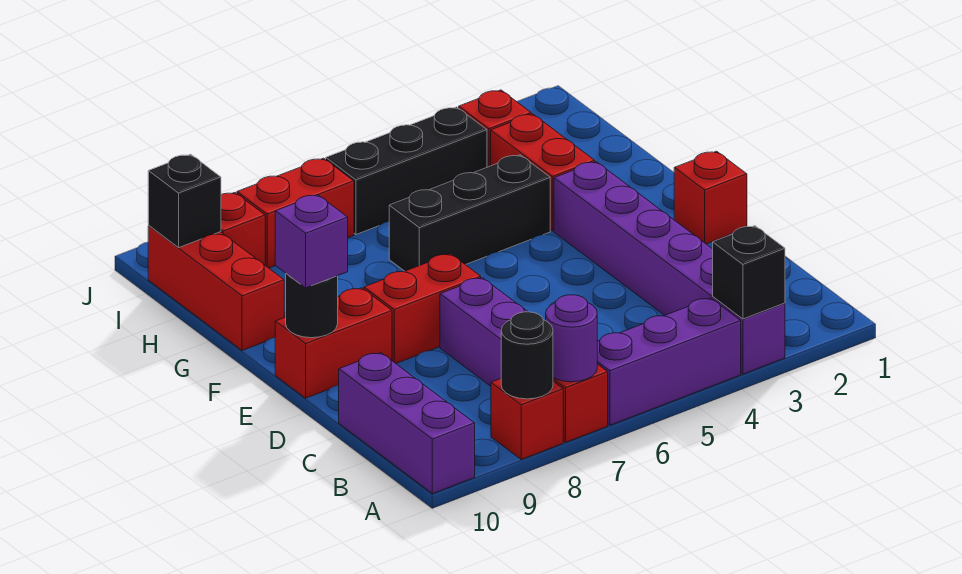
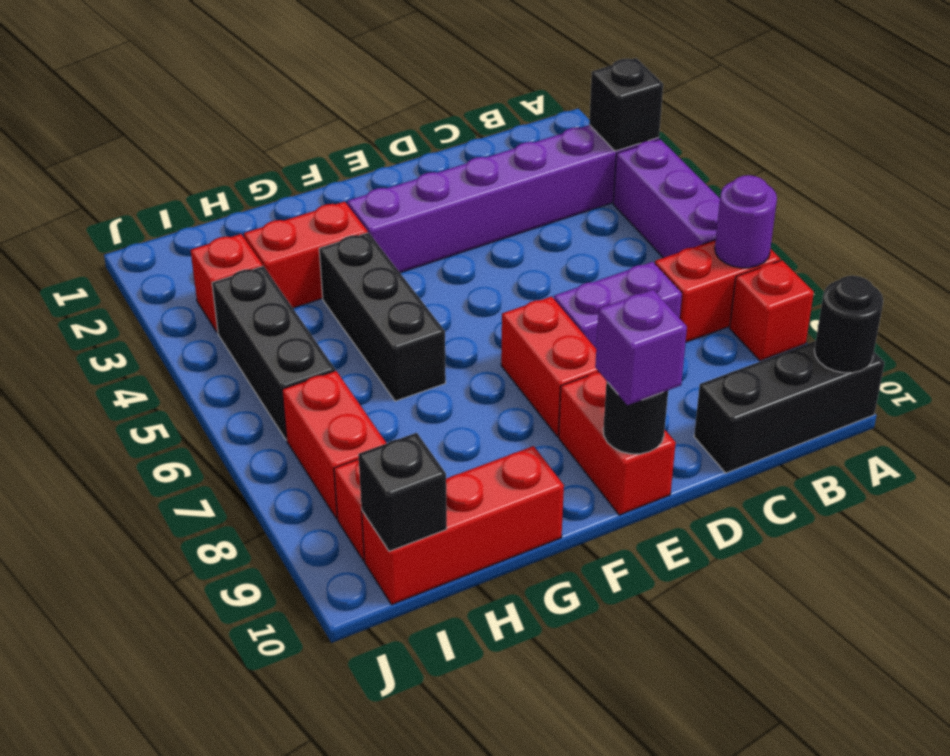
black 1x1 round brick [501,312,553,399] -> black 1x1 round brick moved to [814,276,883,373]
purple 1x3 brick [339,353,475,494] -> black 1x3 brick [694,341,885,473]
red 1x1 brick [674,151,747,244] -> none

